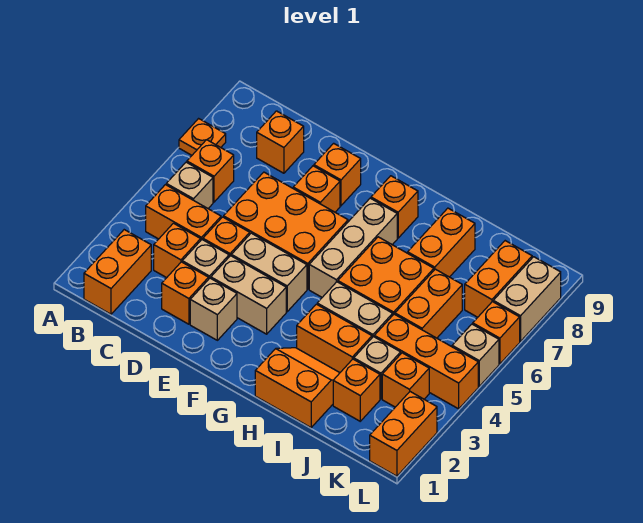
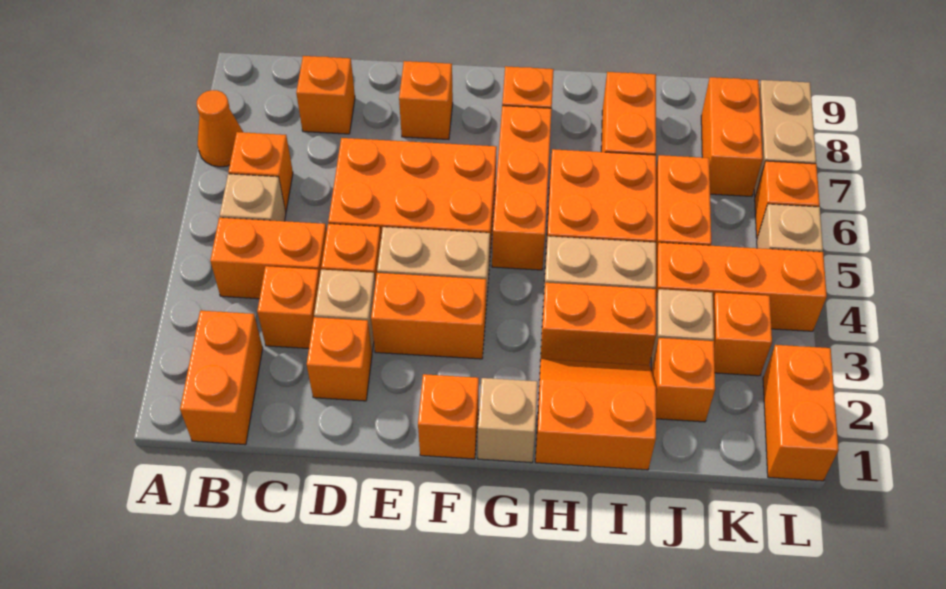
orange 1x1 plate [179,119,226,155] -> orange 1x1 cone [197,90,243,167]
tan 1x1 brick [190,278,237,340] -> tan 1x1 brick moved to [478,378,538,463]
tan 1x2 brick [211,256,286,334] -> orange 1x2 brick [371,273,486,359]
orange 1x1 brick [293,166,340,212] -> orange 1x1 brick moved to [418,374,479,459]
tan 1x3 brick [309,198,397,297] -> orange 1x3 brick [492,106,552,270]

